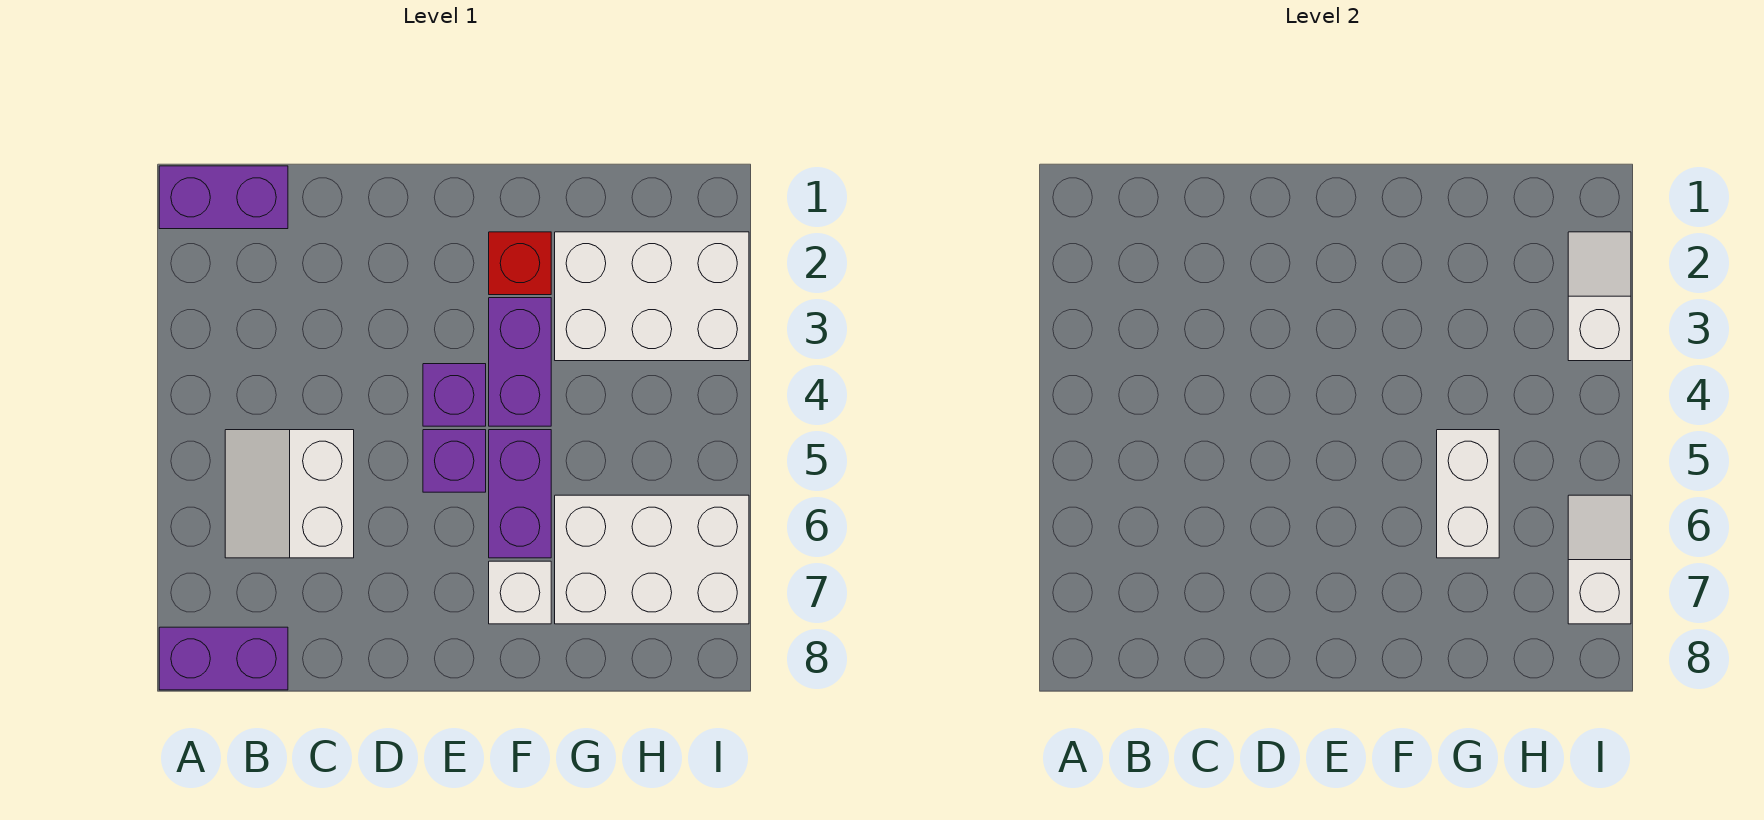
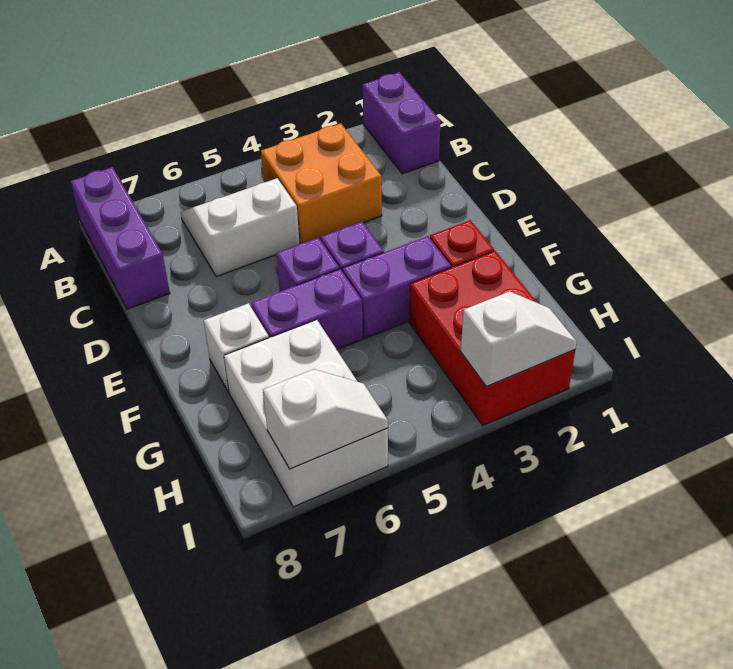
purple 1x2 brick [159,627,288,690] -> purple 1x3 brick [71,167,170,309]
none -> orange 2x2 brick [261,123,382,243]
white 2x3 brick [555,232,749,361] -> red 2x3 brick [409,251,575,425]
white 1x2 brick [1437,430,1499,558] -> none

